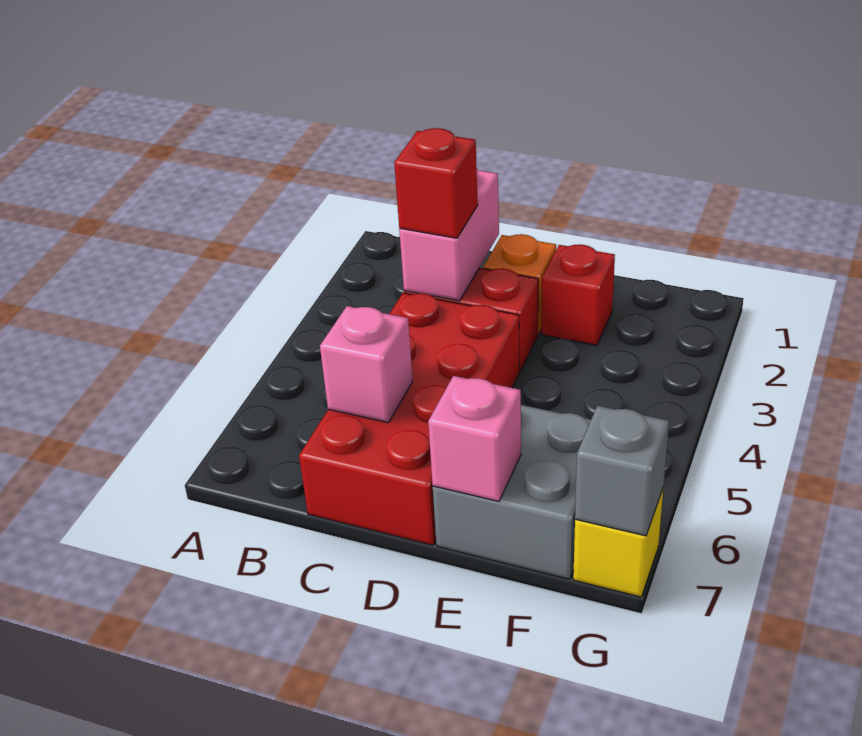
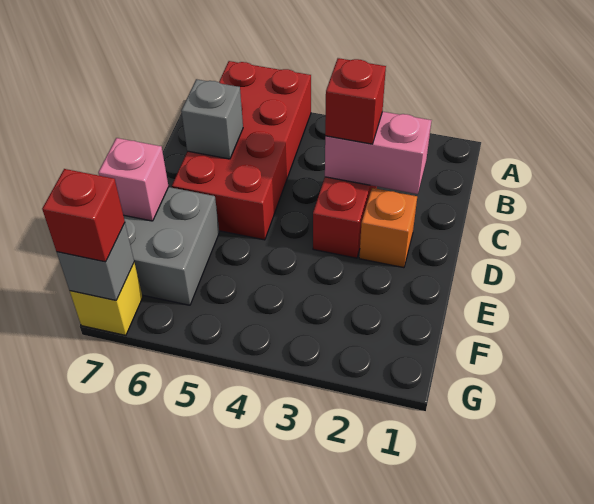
red 2x4 brick [299,293,520,545] -> red 2x4 brick turned to [172,61,311,240]
pink 1x1 brick [320,306,413,423] -> grey 1x1 brick [181,79,243,159]
red 1x1 brick [542,244,615,346] -> red 1x1 brick moved to [42,169,125,262]

